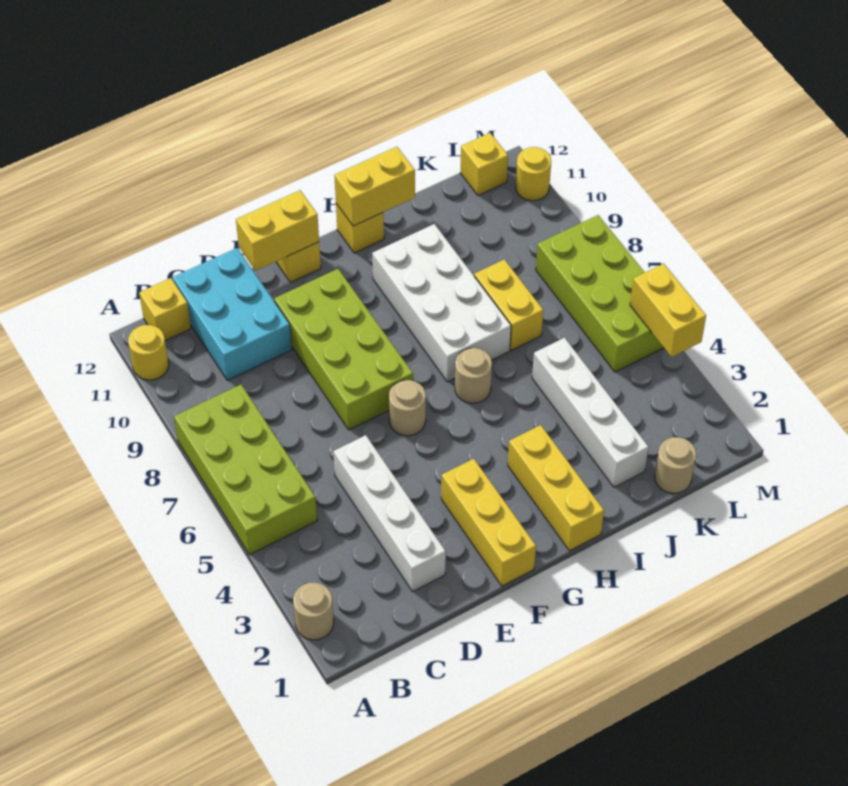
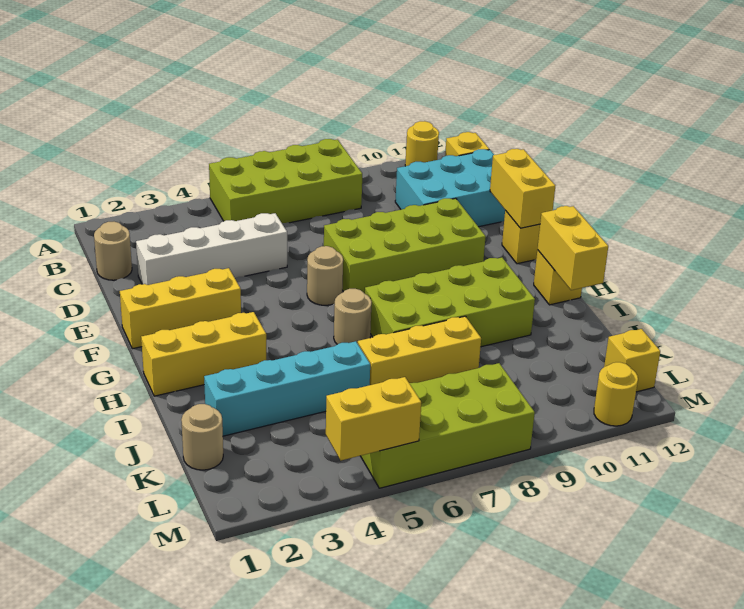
tan 1x1 round brick [293,583,334,640] -> tan 1x1 round brick moved to [94,222,132,280]
white 2x4 brick [372,224,511,382] -> lime 2x4 brick [365,258,535,347]
white 1x4 brick [532,338,649,487] -> cyan 1x4 brick [204,341,370,436]
yellow 1x2 brick [474,259,543,350] -> yellow 1x3 brick [358,316,481,385]

